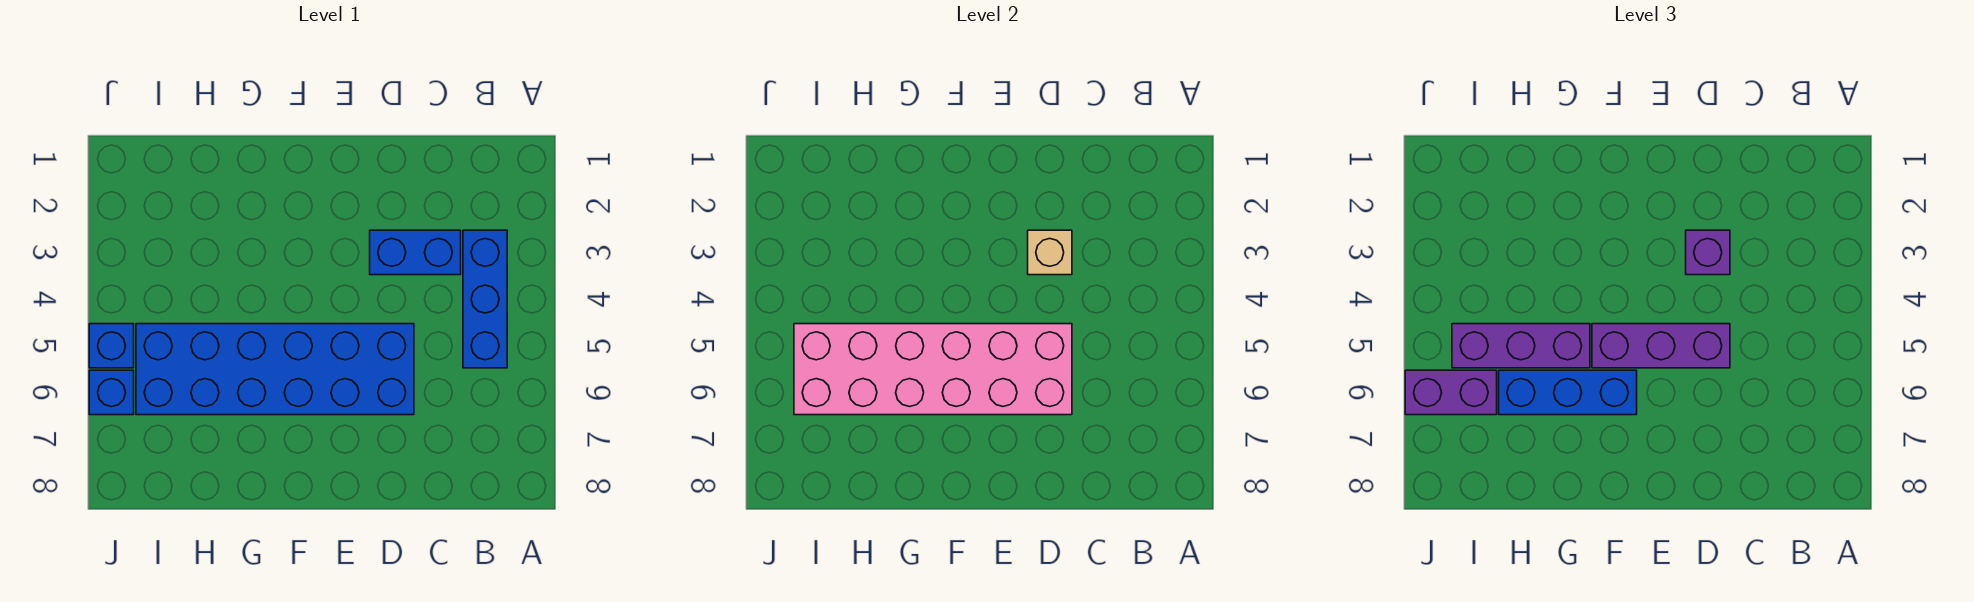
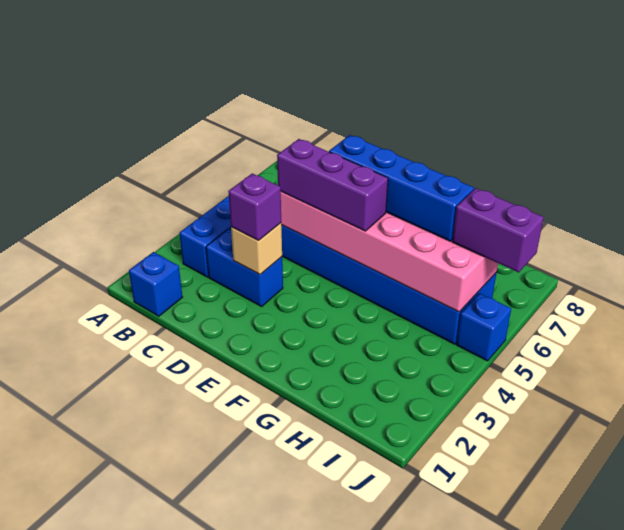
blue 1x3 brick [1499,370,1637,415] -> blue 1x4 brick [329,135,474,241]
purple 1x3 brick [1452,324,1590,368] -> none
blue 1x1 brick [89,370,134,415] -> blue 1x1 brick moved to [129,252,182,316]

